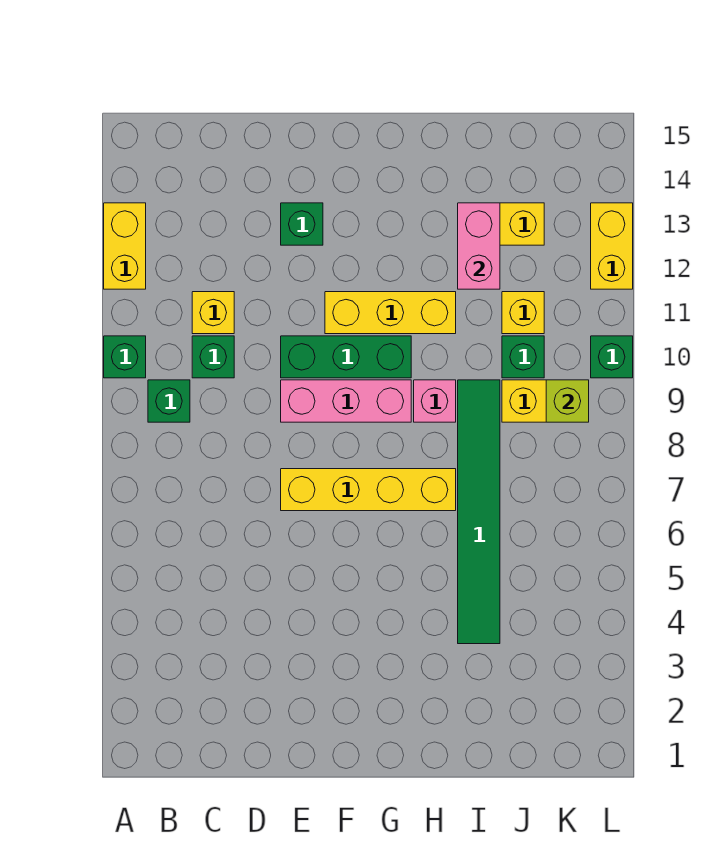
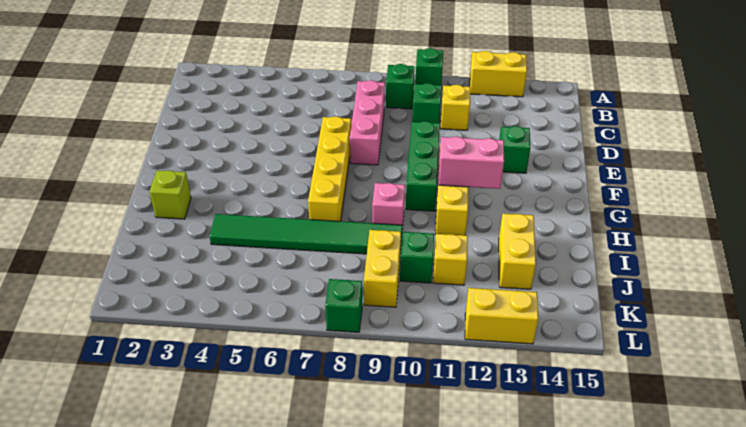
pink 1x3 brick [281,380,411,422] -> pink 1x3 brick moved to [350,80,385,165]
pink 1x2 brick [458,203,500,289] -> pink 1x2 brick moved to [438,136,504,189]
lime 1x1 brick [546,380,589,422] -> lime 1x1 brick moved to [150,170,191,219]
green 1x1 brick [591,336,633,378] -> green 1x1 brick moved to [325,279,362,332]

